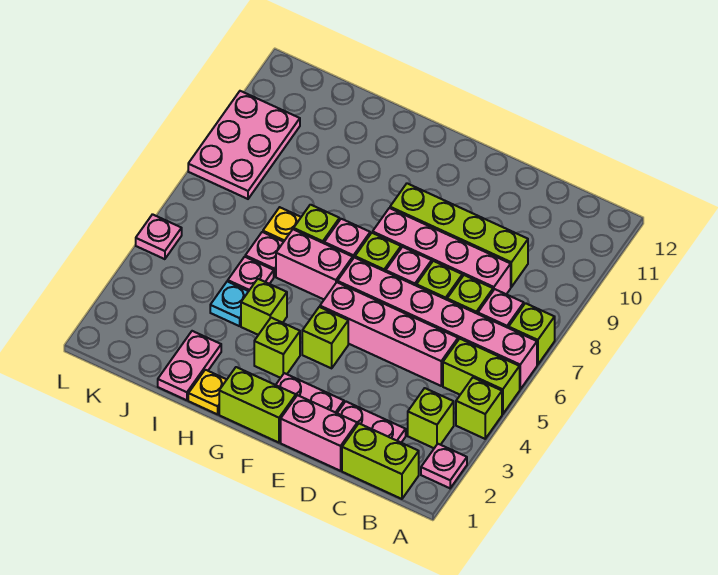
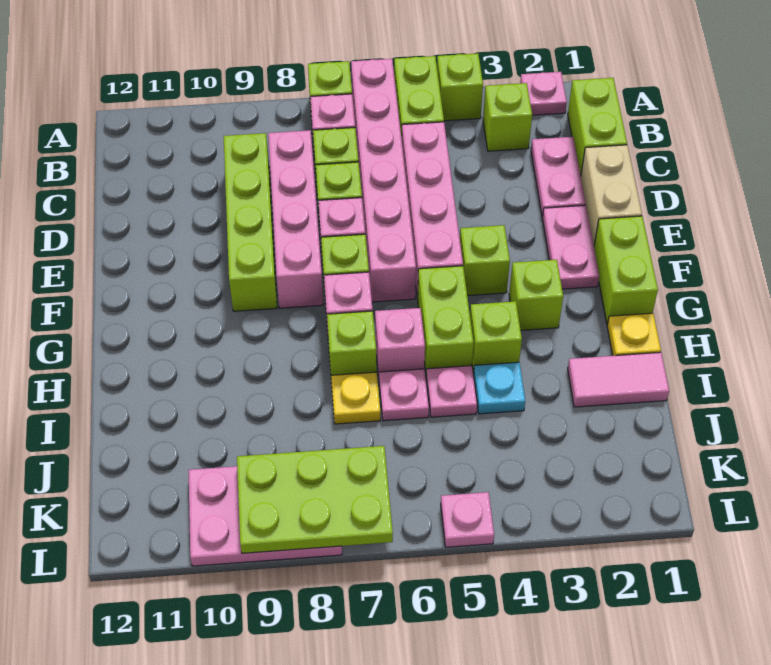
pink 1x2 brick [281,395,357,471] -> tan 1x2 brick [581,145,642,245]
none -> lime 1x2 brick [418,266,473,376]
pink 1x2 brick [276,229,353,299] -> pink 1x1 brick [375,308,425,376]
pink 1x2 plate [158,331,221,400] -> pink 1x2 tile [568,352,669,407]
none -> lime 2x3 plate [237,446,393,553]

